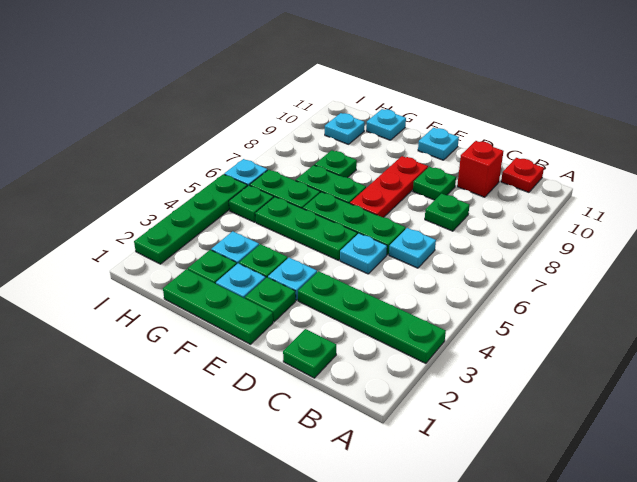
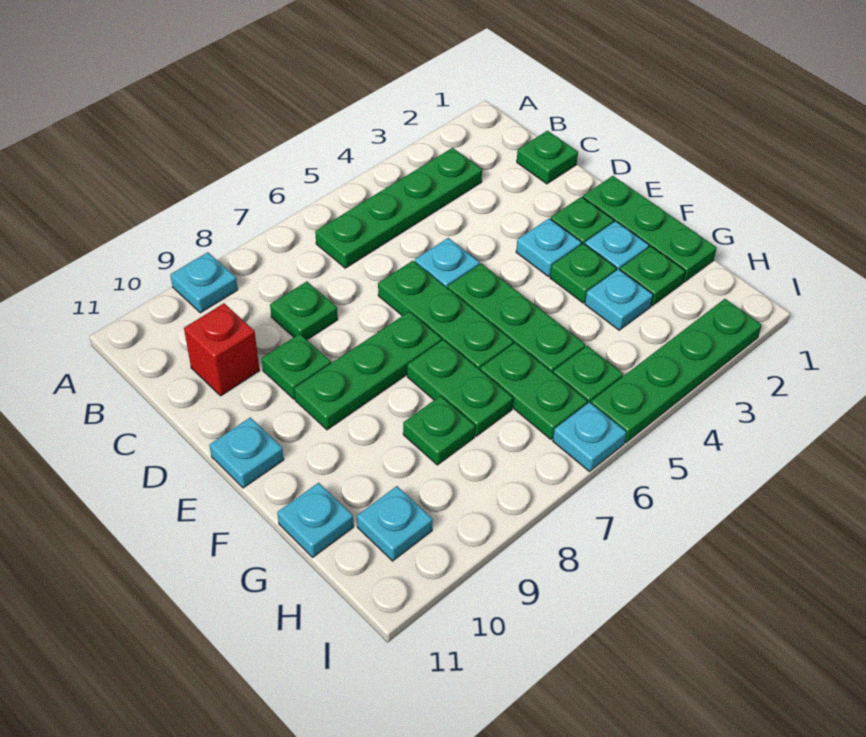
green 1x4 plate [298,271,446,363] -> green 1x4 plate turned to [315,148,482,268]
red 1x1 plate [501,158,544,192] -> none
cyan 1x1 plate [389,228,436,268] -> cyan 1x1 plate moved to [170,252,238,313]
red 1x3 plate [350,156,428,217] -> green 1x3 plate [294,312,442,430]

